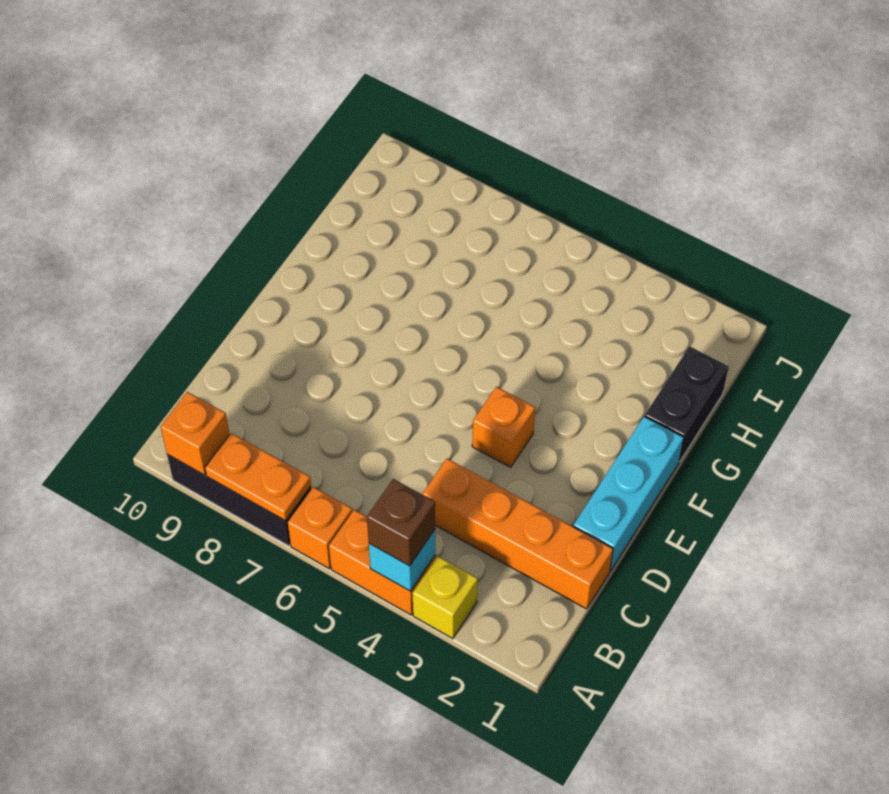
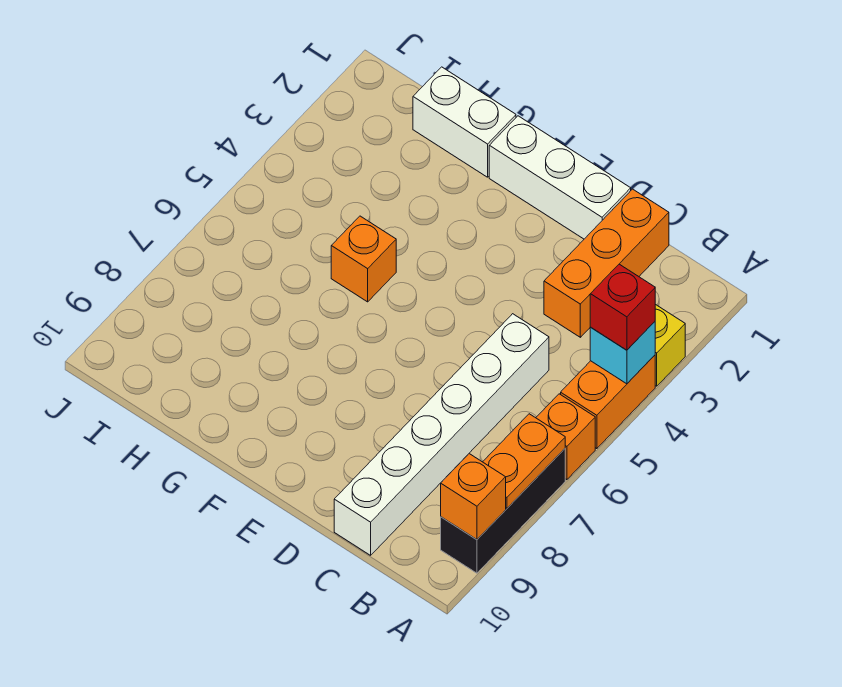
brown 1x1 brick [367,479,435,566] -> red 1x1 brick [590,264,655,350]
orange 1x4 brick [423,459,613,609] -> orange 1x3 brick [544,189,669,337]
none -> white 1x6 brick [334,314,549,555]
cyan 1x3 brick [573,416,684,571] -> white 1x3 brick [489,116,631,239]
orange 1x1 brick [472,387,535,467] -> orange 1x1 brick moved to [331,216,396,302]
black 1x2 brick [645,346,729,462] -> white 1x2 brick [413,67,516,177]

